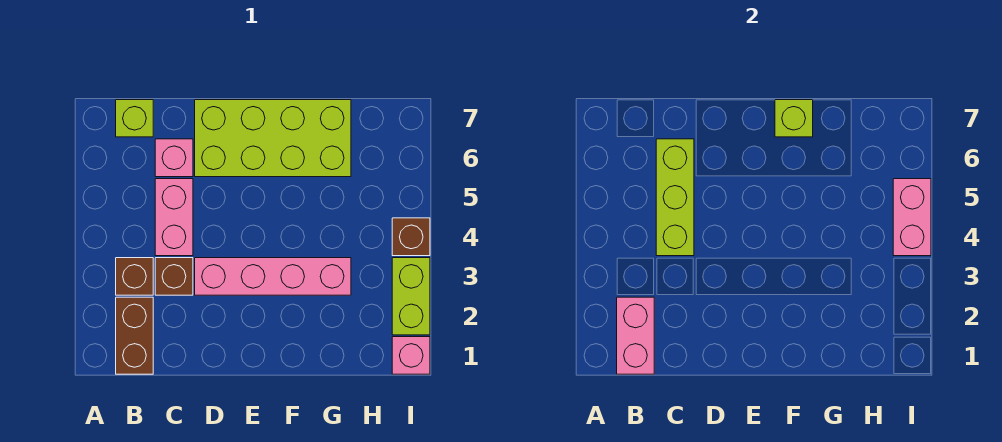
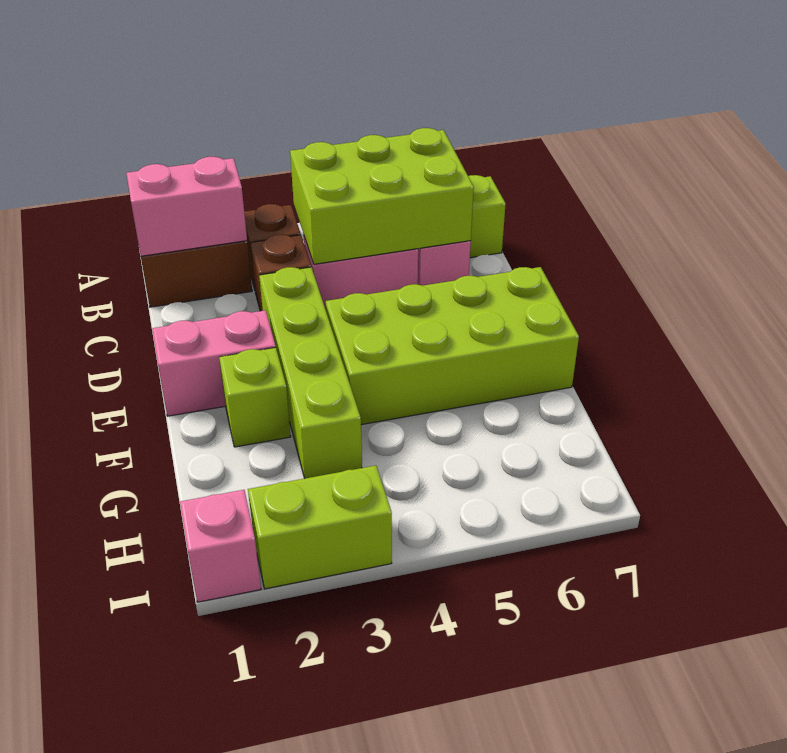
lime 1x3 brick [656,139,694,256] -> lime 2x3 brick [290,128,474,264]
pink 1x4 brick [195,258,351,295] -> lime 1x4 brick [259,267,362,478]
lime 2x4 brick [195,100,351,177] -> lime 2x4 brick turned to [326,267,579,425]
lime 1x1 brick [775,100,813,137] -> lime 1x1 brick moved to [219,348,291,447]
brown 1x1 brick [392,218,430,256] -> none
pink 1x2 brick [893,179,931,256] -> pink 1x2 brick moved to [152,310,276,416]

